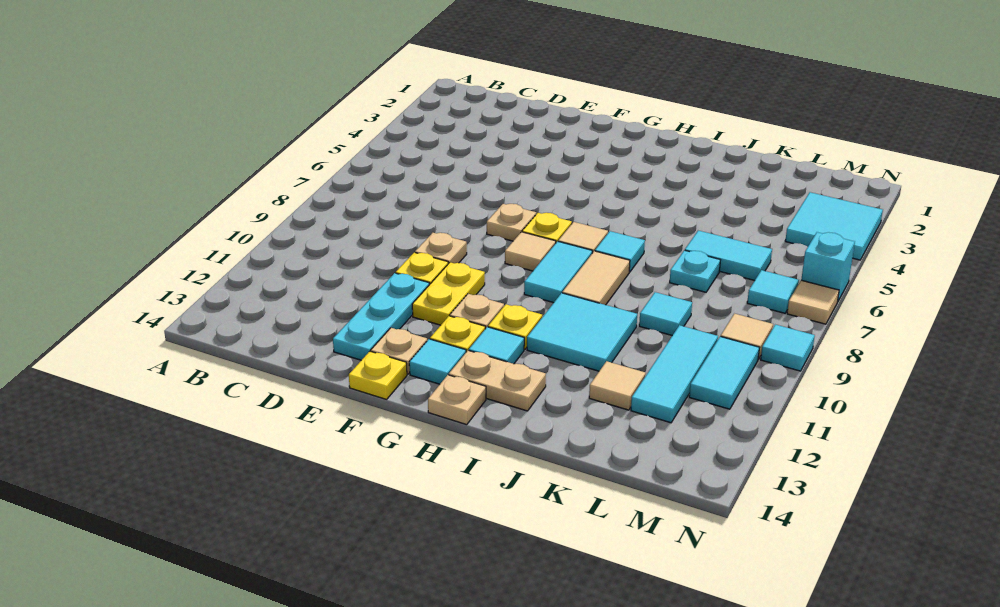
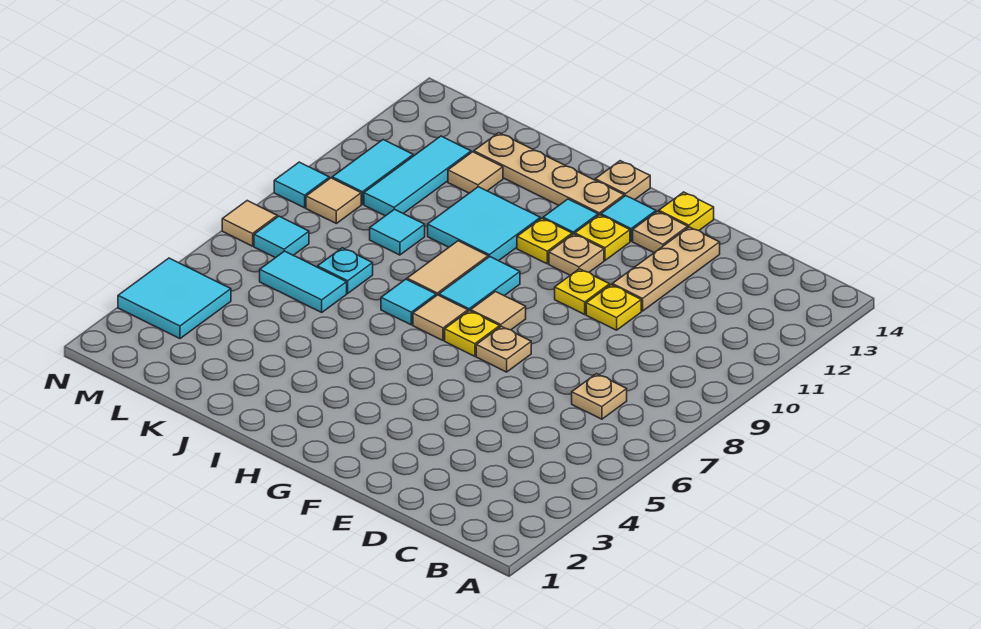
tan 1x1 plate [415,233,467,264] -> tan 1x1 plate moved to [572,374,627,419]
cyan 1x3 plate [333,273,429,360] -> tan 1x3 plate [612,227,720,311]
yellow 1x2 plate [412,262,485,325] -> yellow 1x1 plate [555,269,610,314]
tan 1x2 plate [449,350,546,411] -> tan 1x4 plate [474,133,624,215]
cyan 1x1 brick [801,232,855,301] -> none

